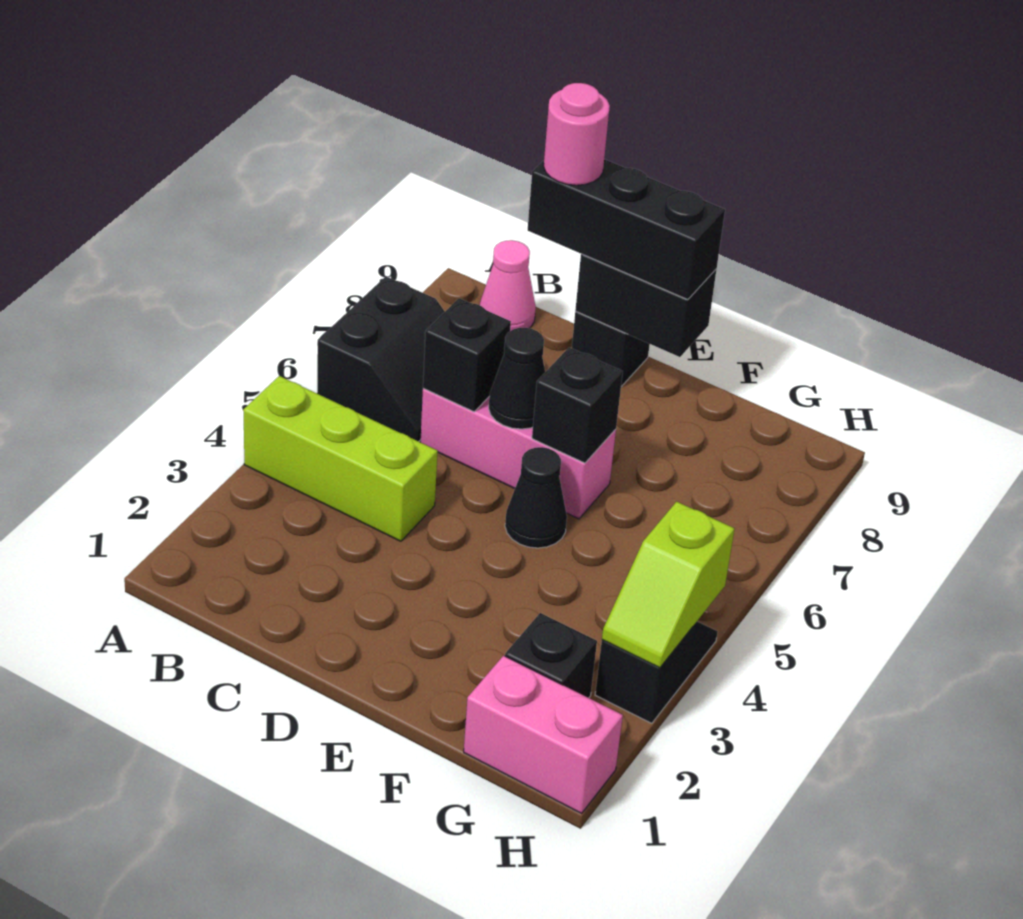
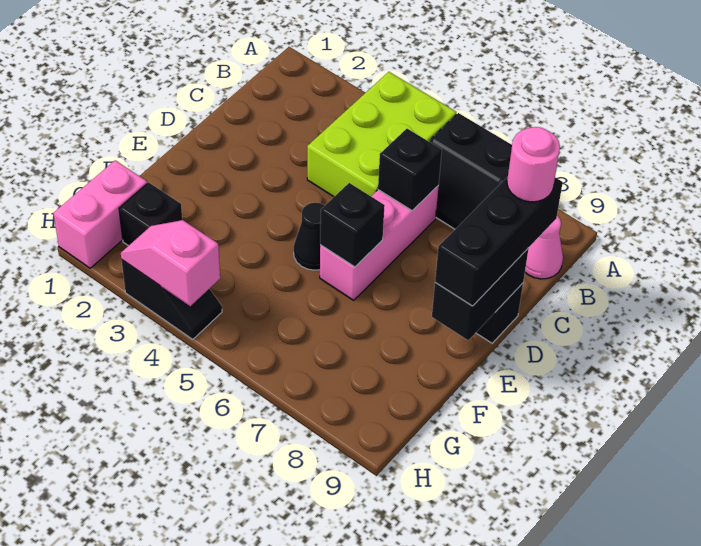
lime 1x3 brick [243,376,438,541] -> lime 2x3 brick [307,72,456,197]
black 1x1 cone [489,328,545,429] -> none
lime 1x2 slope [602,502,735,668] -> pink 1x2 slope [121,220,220,306]

